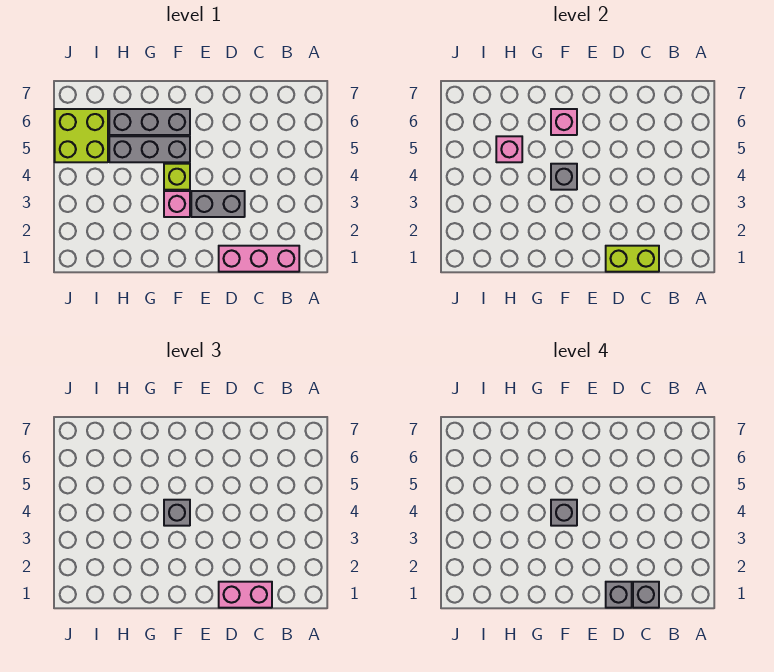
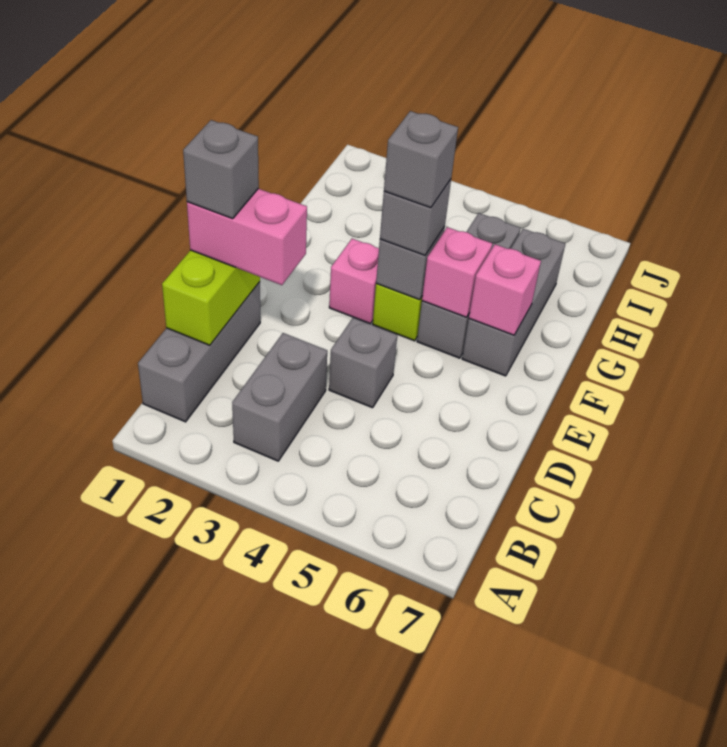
pink 1x3 brick [219,246,299,272] -> grey 1x3 brick [138,282,260,422]
pink 1x2 brick [219,582,272,608] -> pink 1x2 brick turned to [187,189,307,285]
grey 1x1 brick [633,582,659,608] -> grey 1x1 brick moved to [329,318,397,408]
grey 1x2 brick [191,191,245,217] -> grey 1x2 brick moved to [232,333,327,461]
pink 1x1 brick [496,136,522,162] -> pink 1x1 brick moved to [422,227,492,317]
lime 2x2 brick [55,109,108,162] -> none

